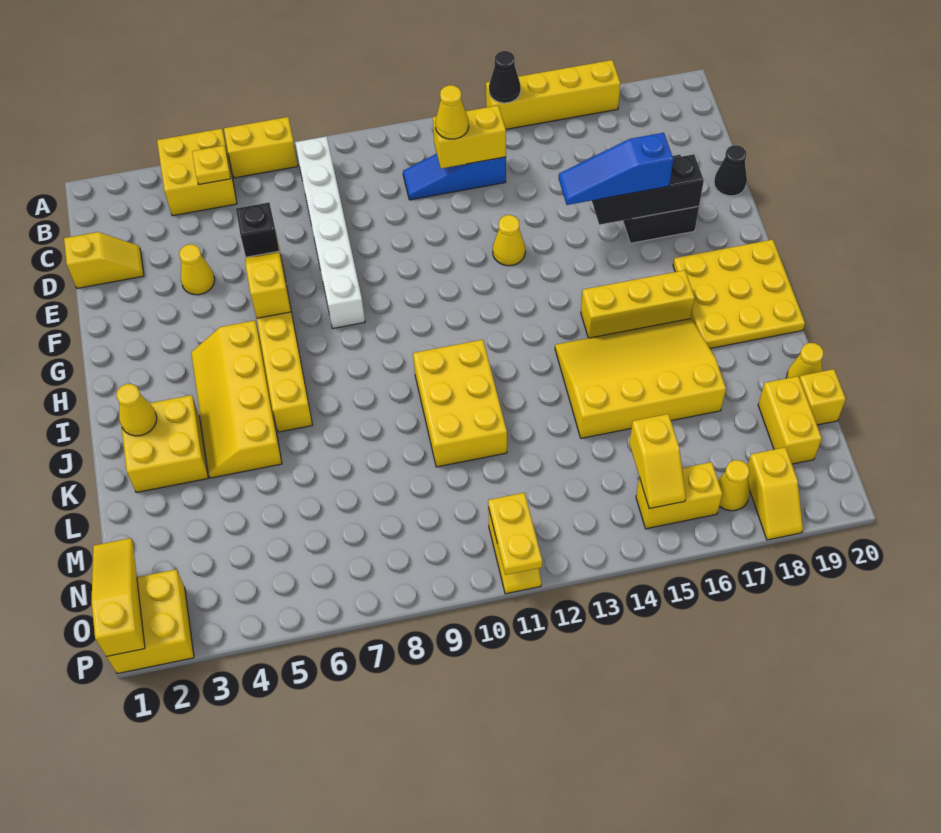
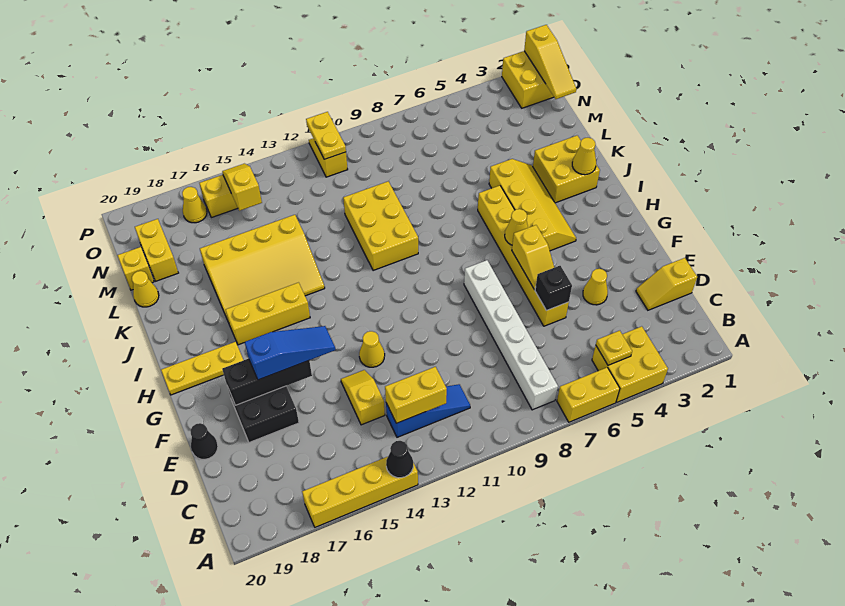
yellow 1x1 cone [435,85,469,139] -> yellow 1x1 cone moved to [505,209,528,245]
yellow 3x3 plate [673,240,805,348] -> yellow 1x3 plate [161,342,243,395]
yellow 1x2 slope [747,447,803,540] -> yellow 1x2 slope moved to [341,370,385,425]

